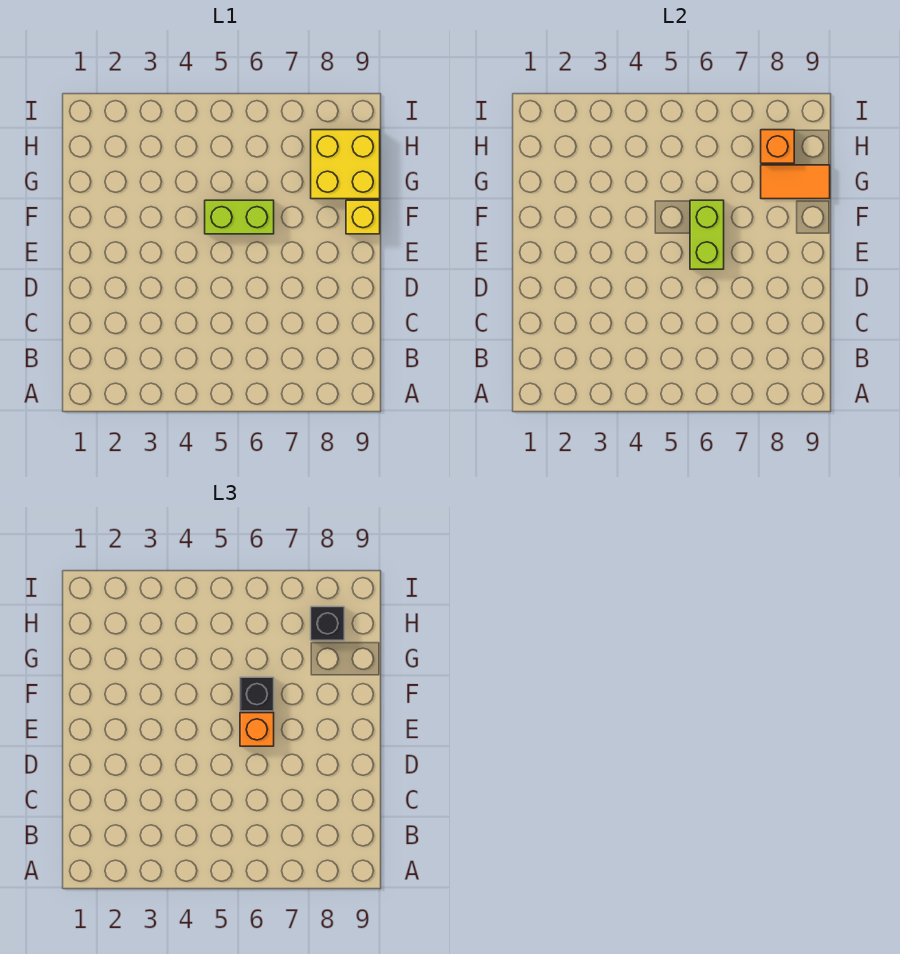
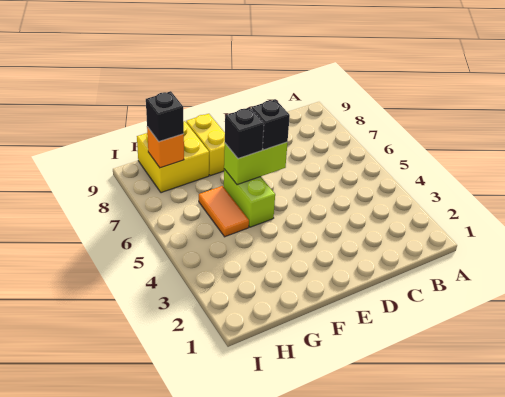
orange 1x1 brick [240,713,274,746] -> black 1x1 brick [251,99,290,150]
yellow 1x1 brick [346,200,380,234] -> yellow 1x2 brick [186,114,225,176]
orange 1x2 tile [761,165,830,199] -> orange 1x2 tile moved to [199,186,249,237]

